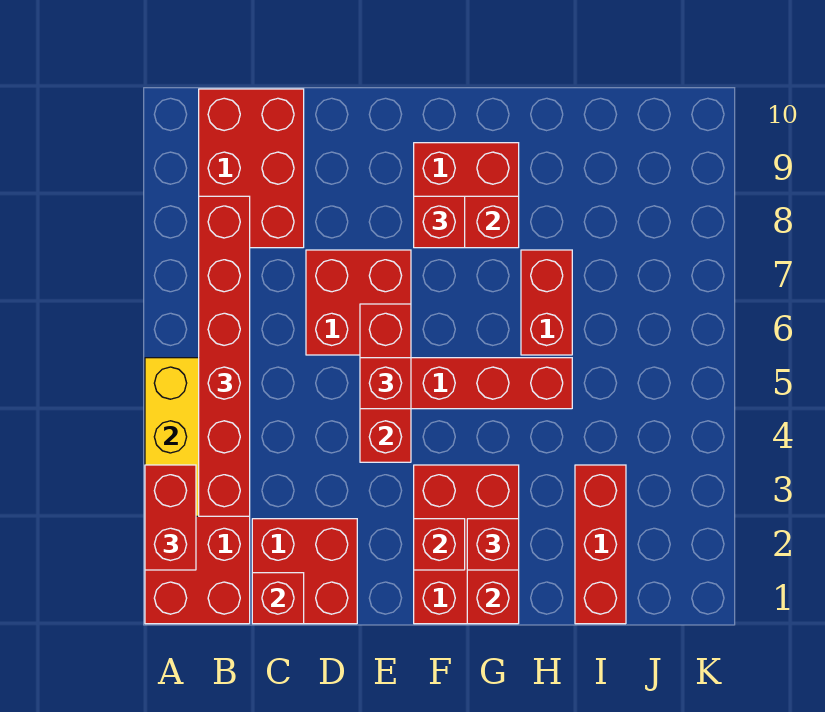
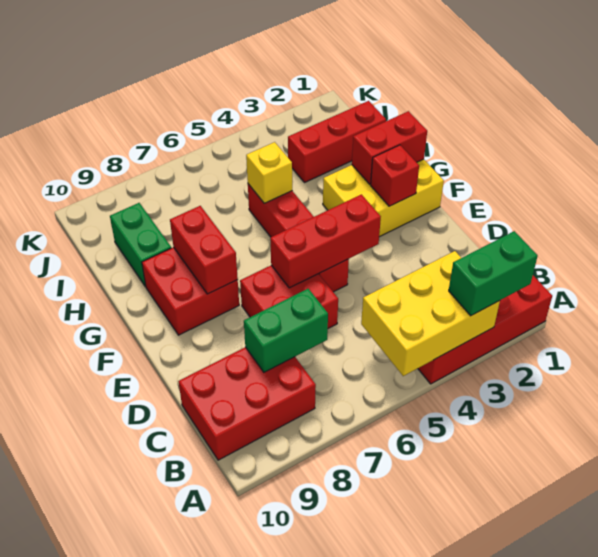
red 1x2 brick [145,465,196,570] -> green 1x2 brick [449,231,537,316]
red 1x6 brick [199,196,250,516] -> none
red 2x2 brick [252,519,357,624] -> none
red 1x1 brick [252,573,304,624] -> none
none -> green 1x2 brick [244,289,328,372]
red 1x1 brick [360,358,411,409] -> none
red 2x3 brick [414,465,519,624] -> yellow 2x3 brick [323,159,444,237]
red 1x1 brick [414,196,465,248] -> none
red 1x1 brick [467,519,519,570] -> none
none -> yellow 1x1 brick [246,142,292,203]
red 1x2 brick [521,250,572,355] -> none
none -> green 1x2 brick [110,203,171,287]

